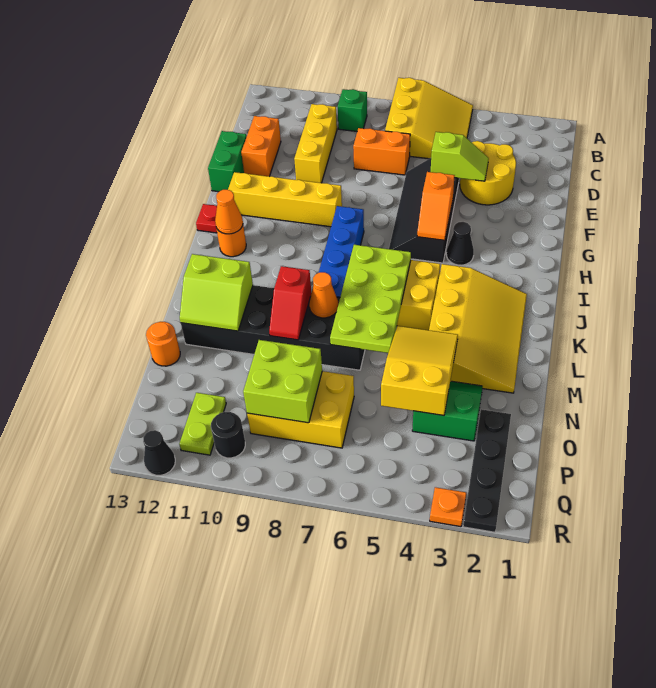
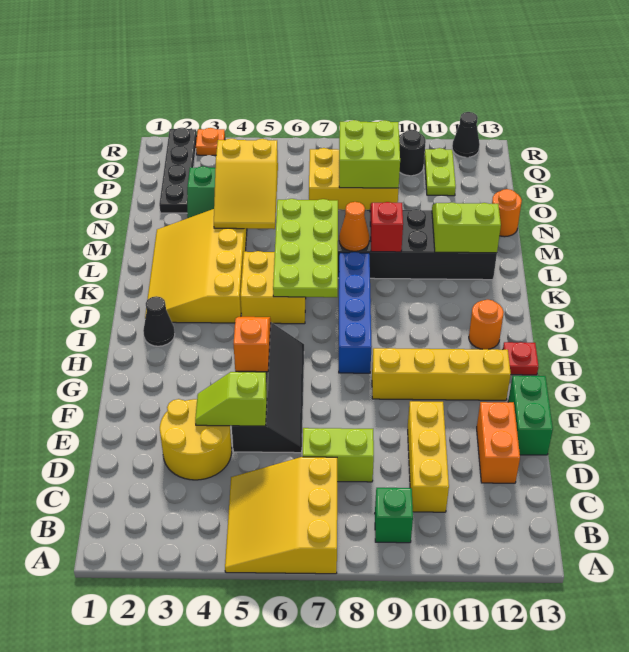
orange 1x2 brick [353,128,410,175] -> lime 1x2 brick [303,428,374,482]
black 1x1 cone [446,222,474,265] -> black 1x1 cone moved to [143,296,175,346]
orange 1x1 cone [215,190,243,234] -> none

